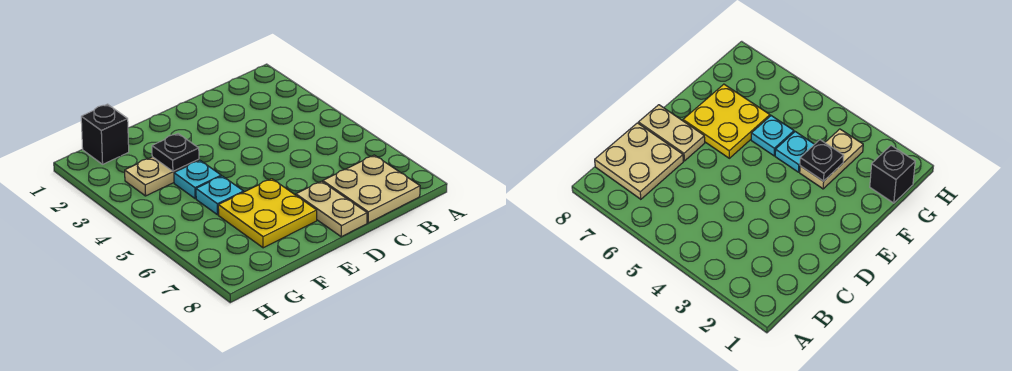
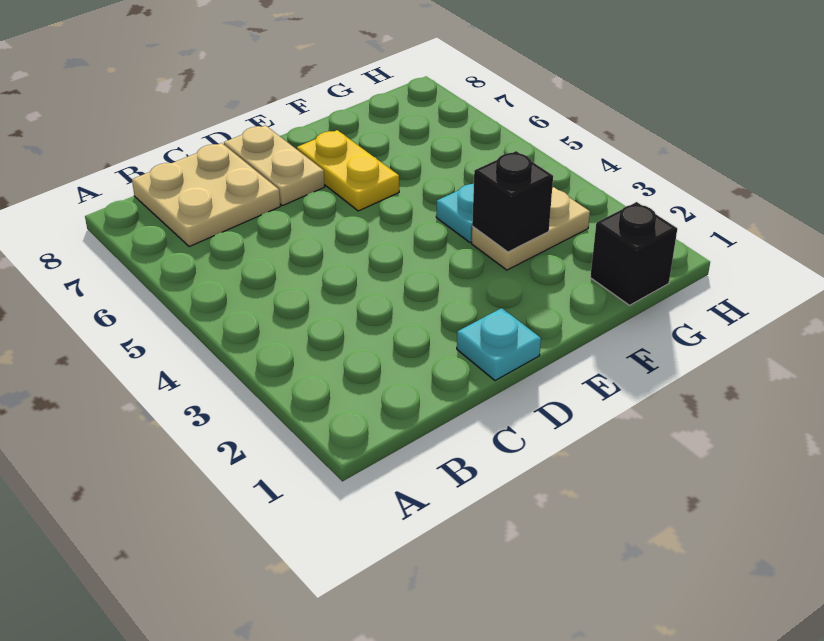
yellow 2x2 plate [218,179,317,248] -> yellow 1x2 plate [297,130,399,211]
black 1x1 plate [152,134,199,171] -> black 1x1 brick [472,151,553,252]
cyan 1x1 plate [196,176,244,215] -> cyan 1x1 plate moved to [457,308,541,381]

